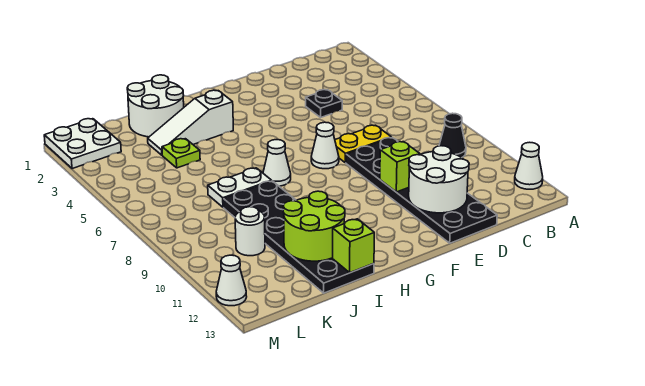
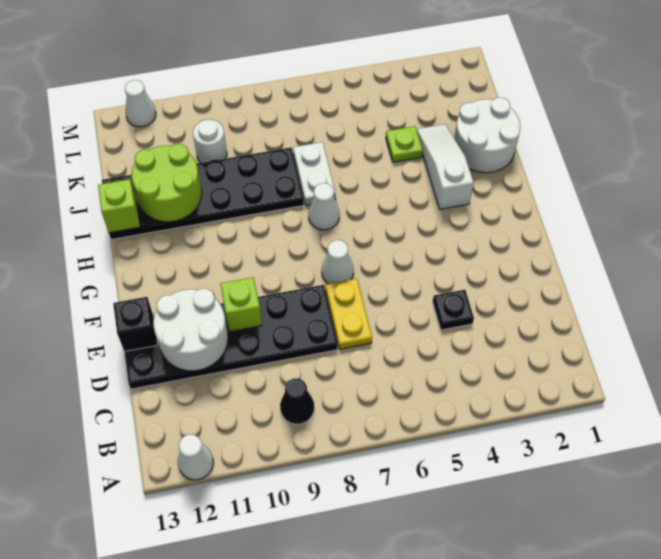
none -> black 1x1 brick [113,297,158,352]
white 2x2 plate [44,119,121,169] -> none

